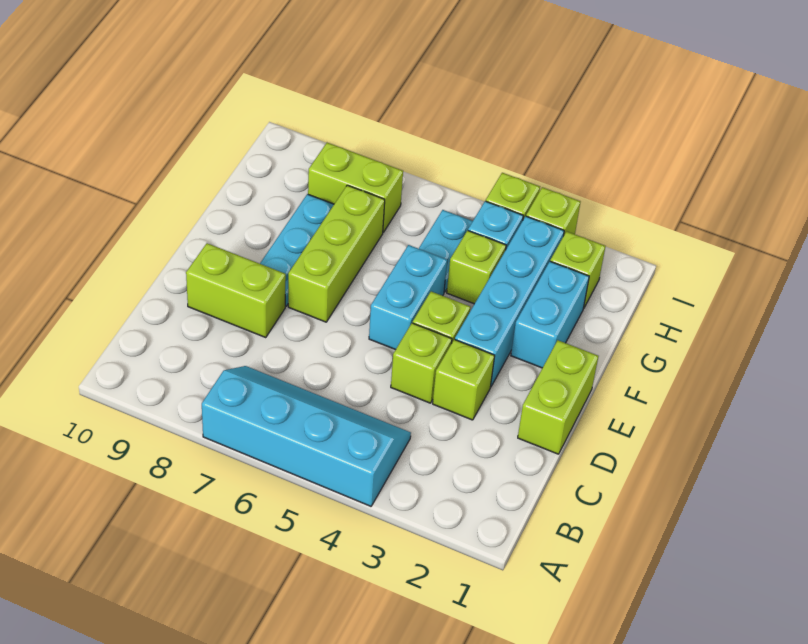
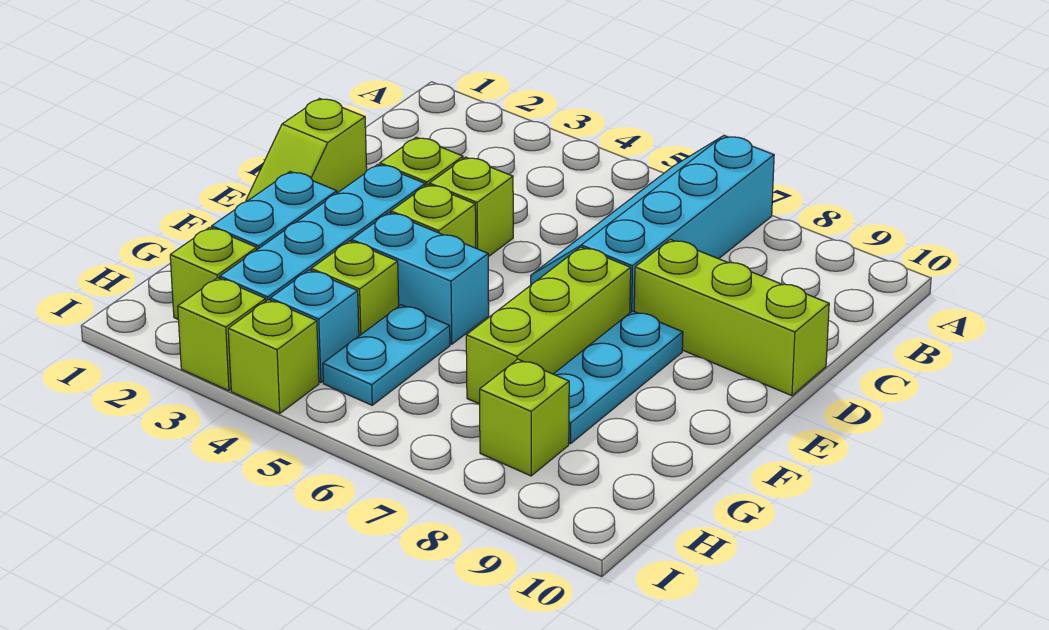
cyan 2x4 slope [202,366,411,506] -> cyan 2x4 slope turned to [531,136,774,312]
lime 1x2 brick [518,340,598,454] -> lime 1x2 slope [246,99,367,202]
lime 1x2 brick [186,243,286,337] -> lime 1x3 brick [634,239,829,396]
cyan 1x2 brick [369,245,447,350] -> cyan 1x2 brick turned to [351,213,489,344]
lime 1x2 brick [308,143,403,232] -> lime 1x1 brick [480,359,569,476]

